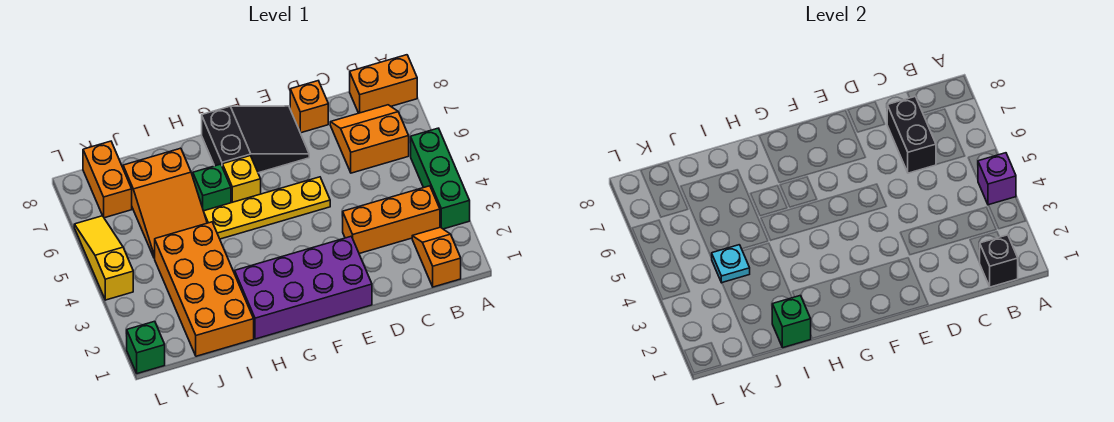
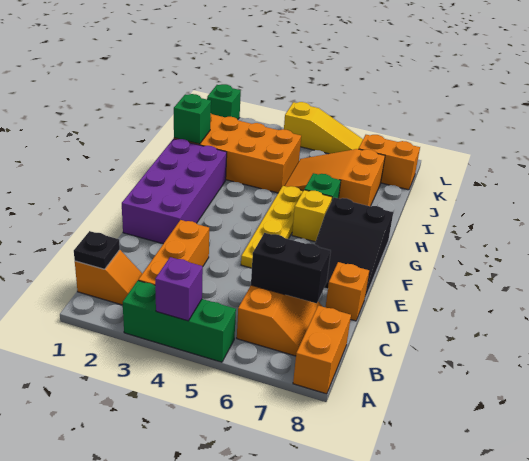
black 1x1 brick [980,235,1018,287] -> black 1x1 plate [74,231,120,269]
cyan 1x1 plate [712,245,750,283] -> none

